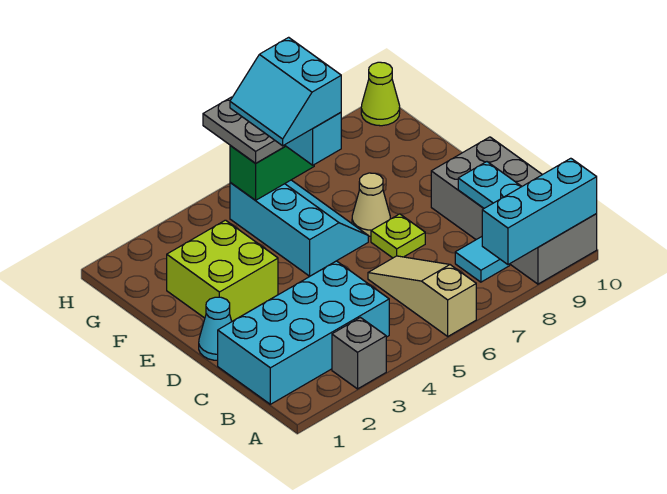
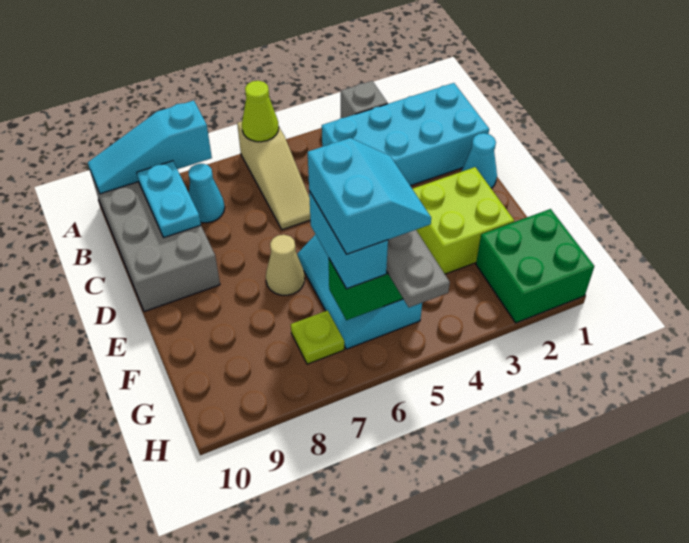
cyan 1x3 brick [482,158,597,265] -> cyan 1x3 slope [88,101,212,194]
cyan 1x1 tile [455,237,510,282] -> cyan 1x1 cone [188,164,225,223]
lime 1x1 plate [371,214,425,258] -> lime 1x1 plate moved to [291,310,344,364]
none -> green 2x2 brick [476,209,594,323]
lime 1x1 cone [361,62,400,126] -> lime 1x1 cone moved to [242,81,279,142]

